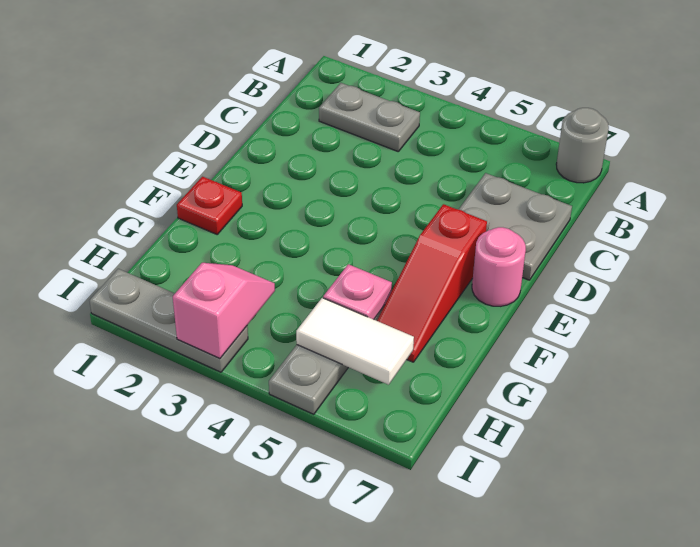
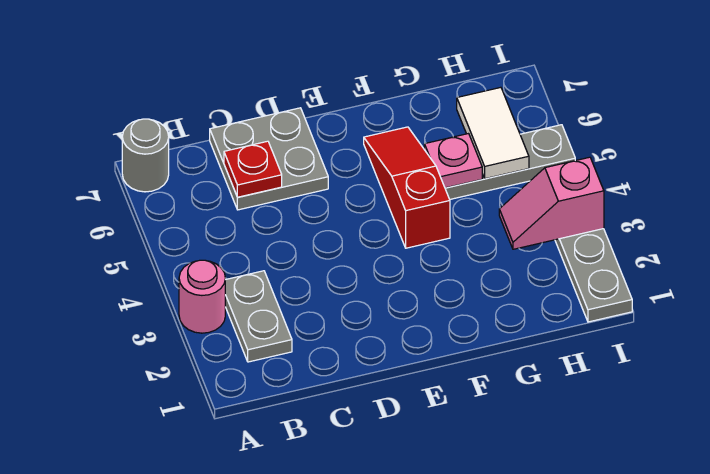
red 1x3 slope [377,204,487,362] -> red 1x3 slope turned to [364,127,450,248]
pink 1x1 round brick [472,227,526,306] -> pink 1x1 round brick moved to [179,260,225,333]
red 1x1 plate [177,177,242,234] -> red 1x1 plate moved to [224,141,282,197]

